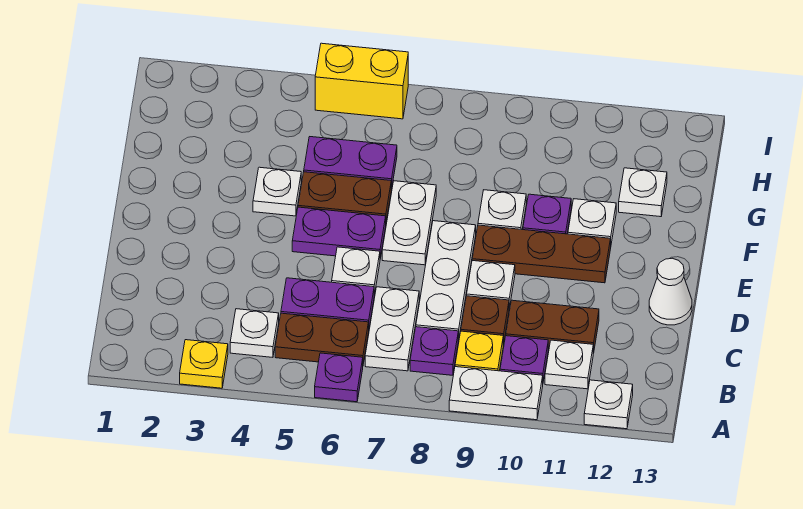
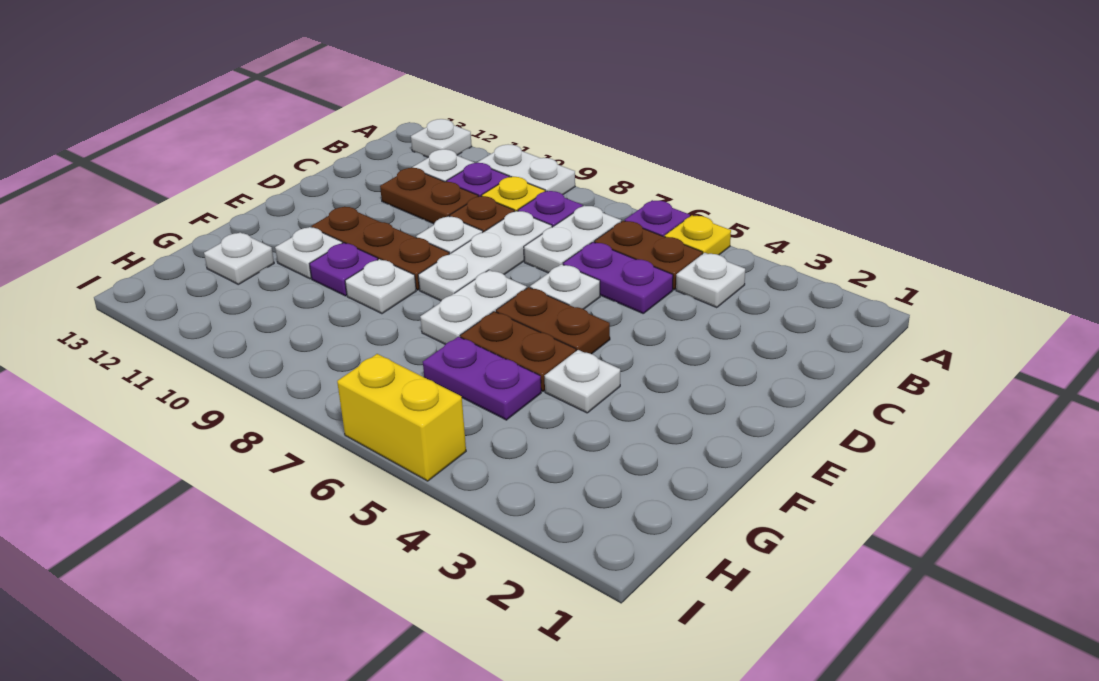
yellow 1x1 plate [180,340,228,388] -> yellow 1x1 plate moved to [665,215,731,255]
white 1x1 cone [649,258,692,325] -> none
purple 1x2 plate [292,207,386,258] -> brown 1x2 plate [496,287,610,354]

